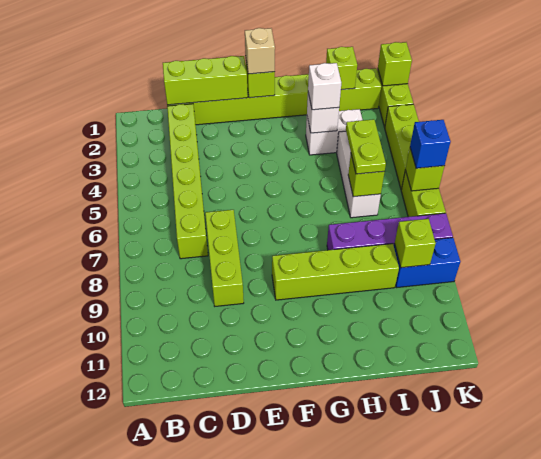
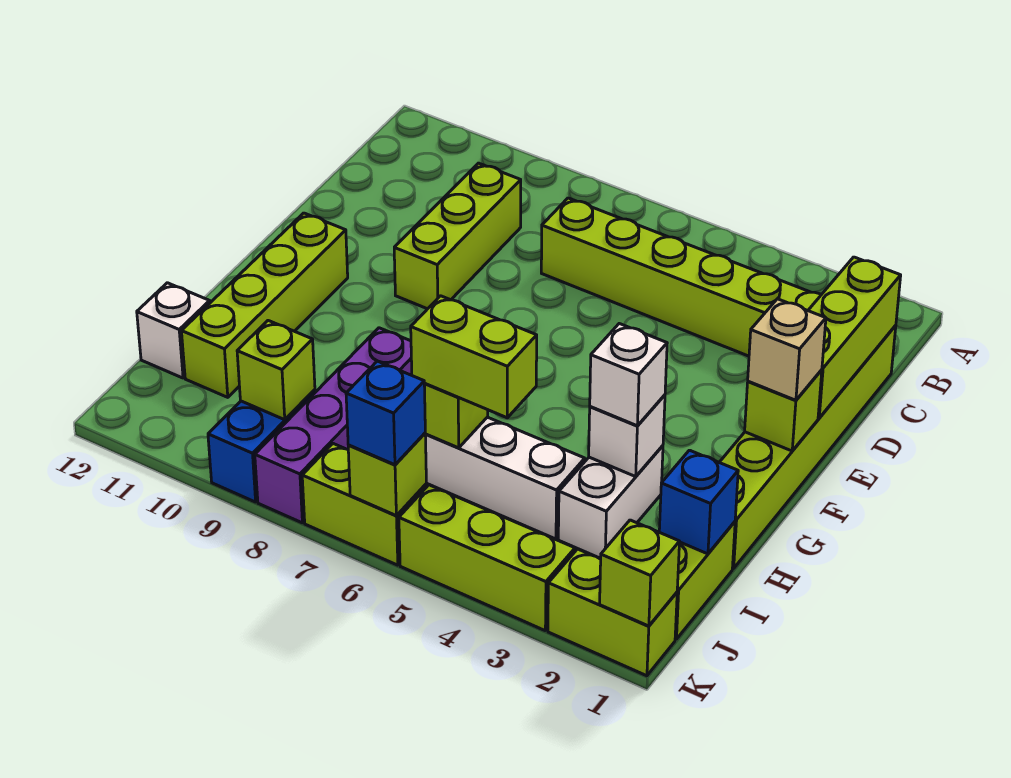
lime 1x3 brick [205,210,244,306] -> lime 1x3 brick turned to [394,163,521,309]
lime 1x4 brick [272,244,399,300] -> lime 1x4 brick moved to [181,213,348,397]
lime 1x1 brick [326,47,357,90] -> blue 1x1 brick [659,450,738,554]
lime 1x2 plate [346,119,386,174] -> lime 1x2 brick [411,296,537,418]
none -> white 1x1 brick [137,283,210,378]

